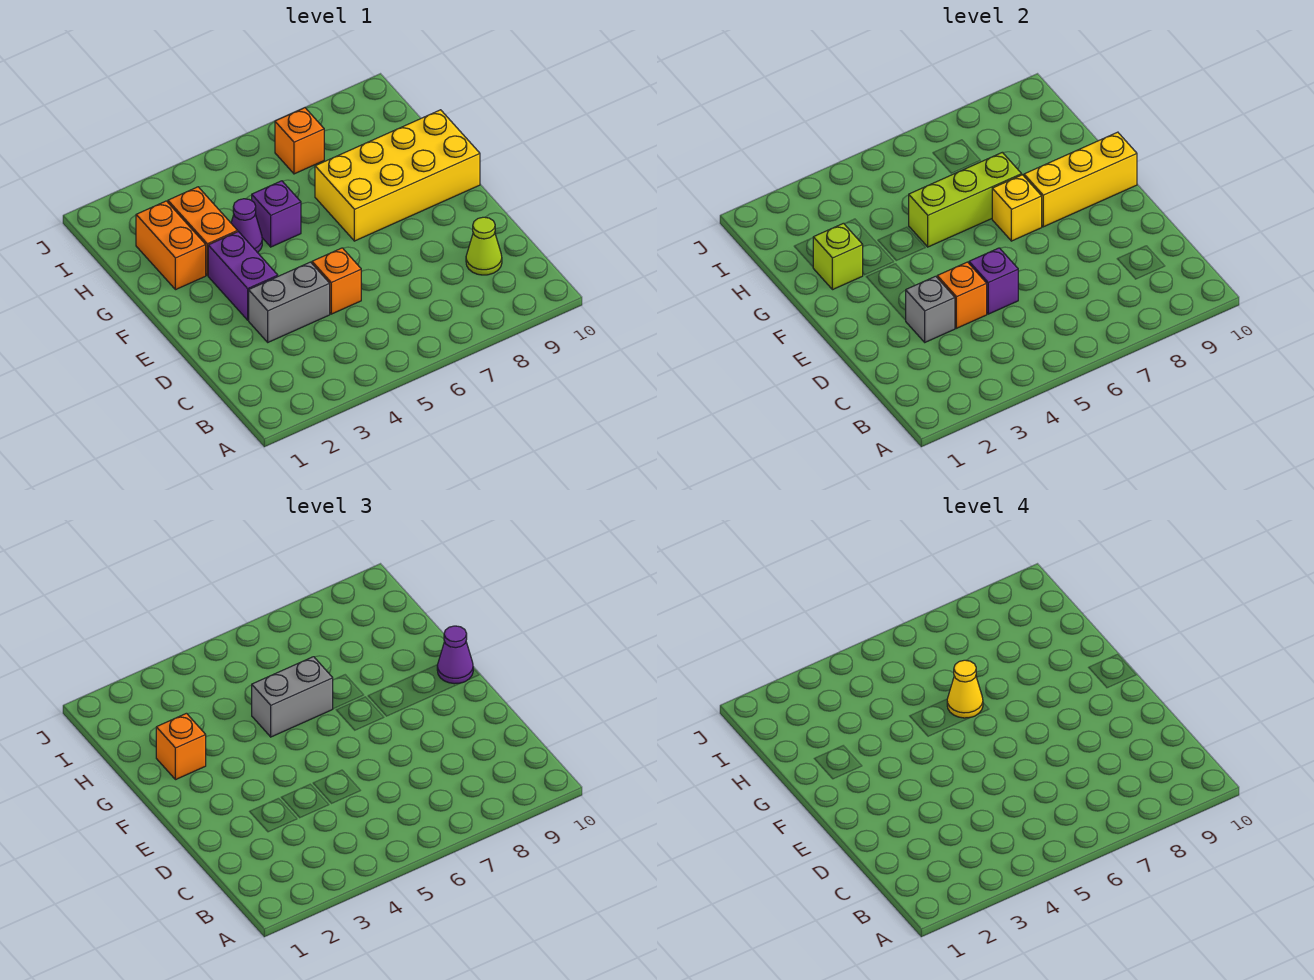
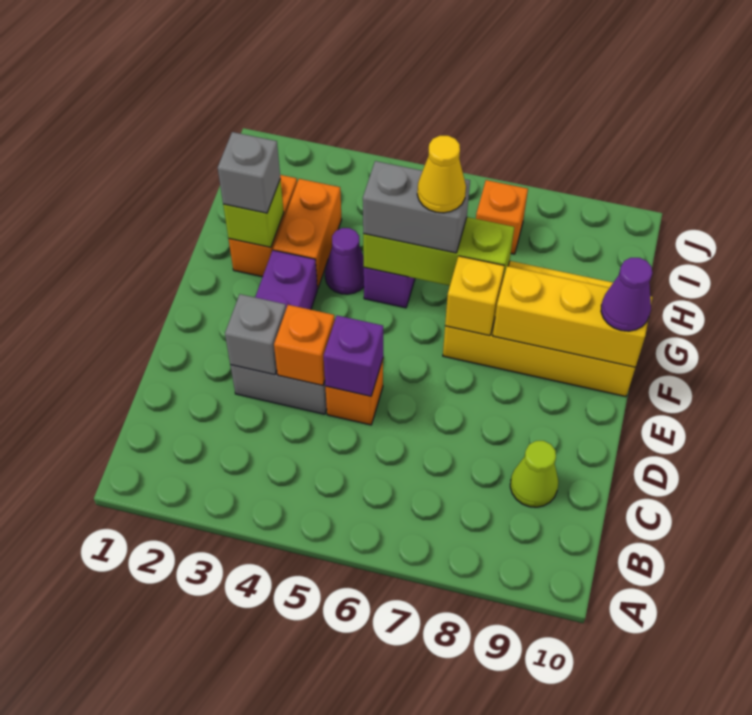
orange 1x1 brick [156,713,206,780] -> grey 1x1 brick [218,132,280,213]

